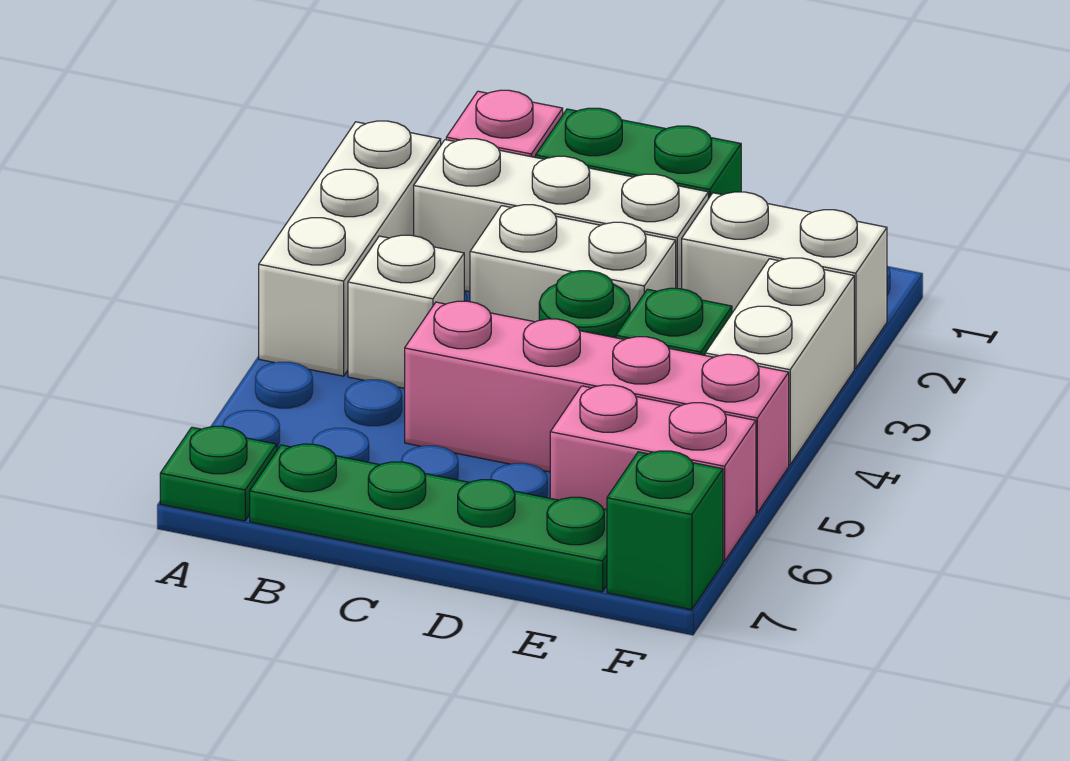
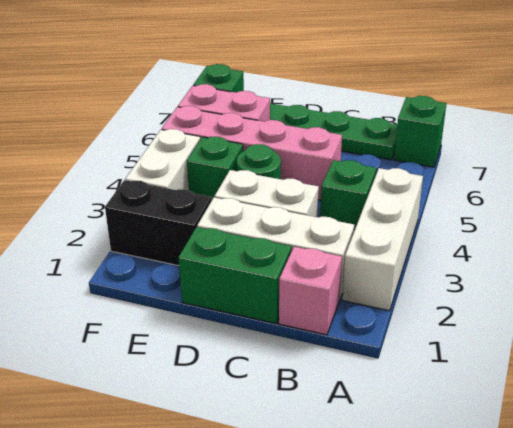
green 1x1 plate [160,426,277,521] -> green 1x1 brick [394,96,446,167]
white 1x1 brick [348,235,464,388] -> green 1x1 brick [320,160,376,231]
white 1x2 brick [682,192,887,368] -> black 1x2 brick [105,180,212,266]

